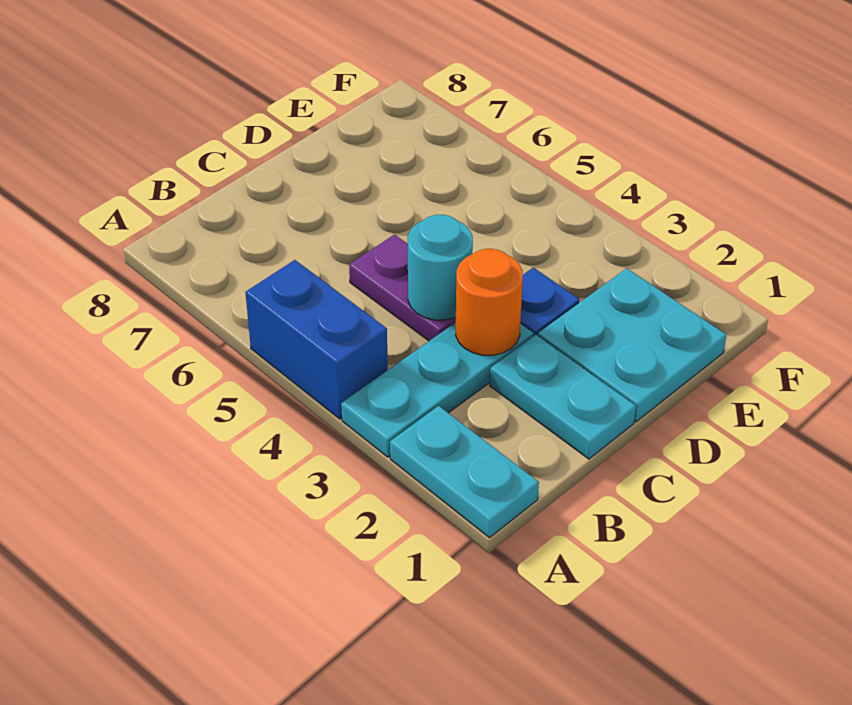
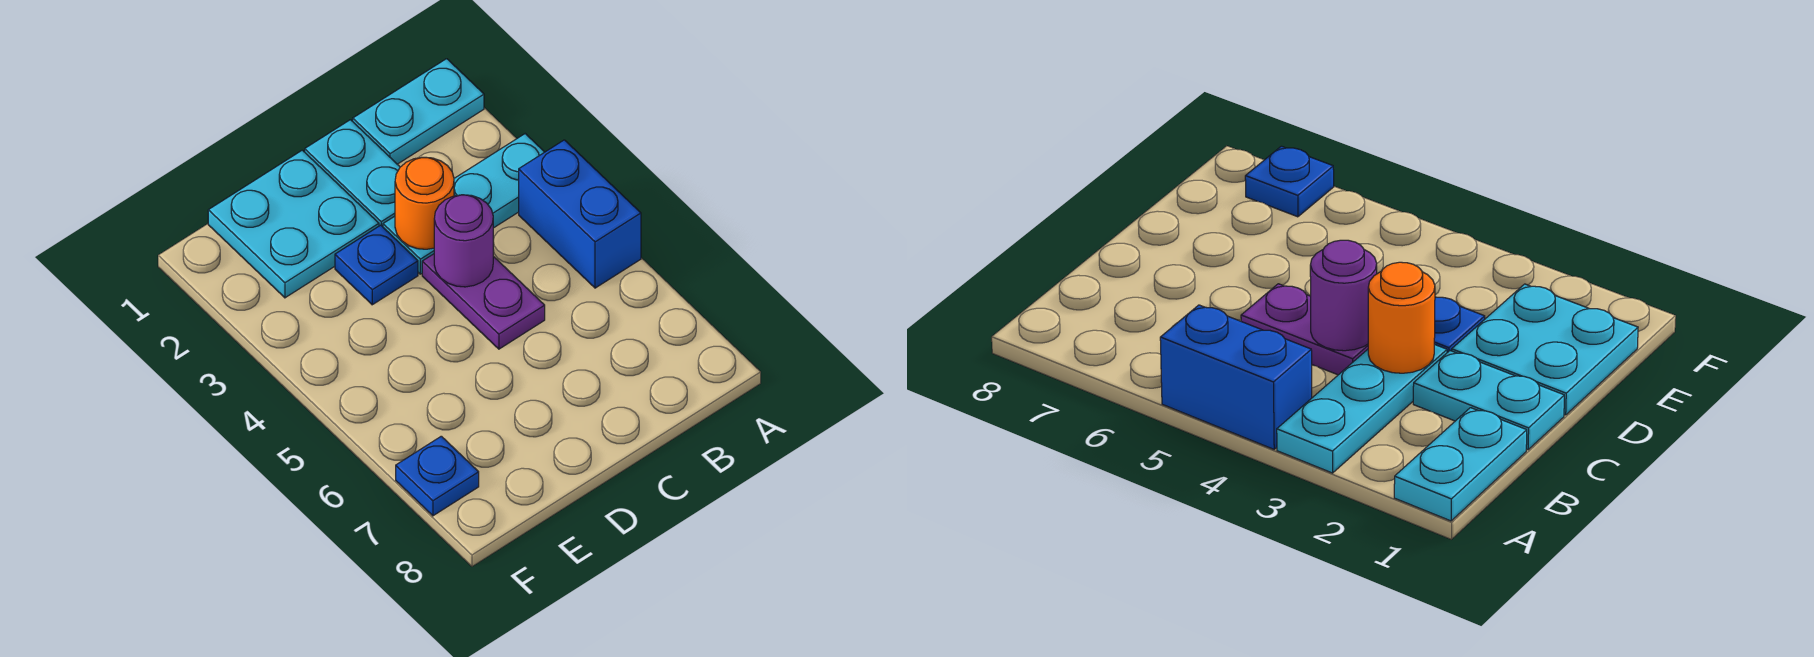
cyan 1x2 plate [390,406,539,538] -> cyan 1x2 plate turned to [353,59,484,164]
cyan 1x1 round brick [408,215,473,320] -> purple 1x1 round brick [434,195,493,287]
none -> blue 1x1 plate [396,436,479,516]

